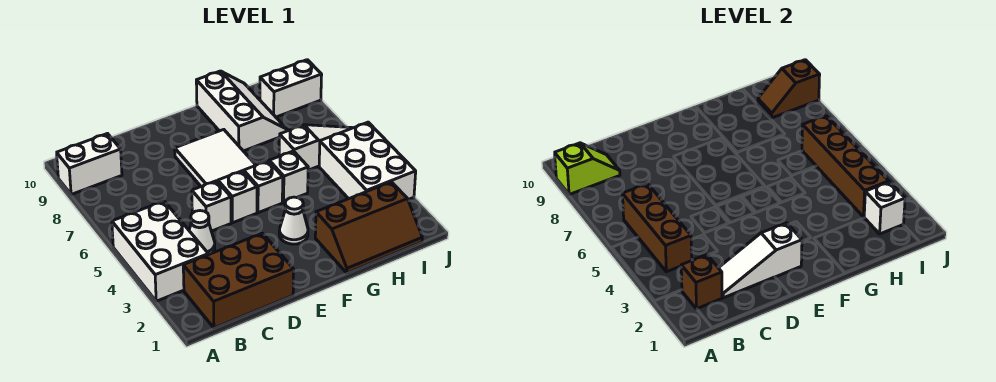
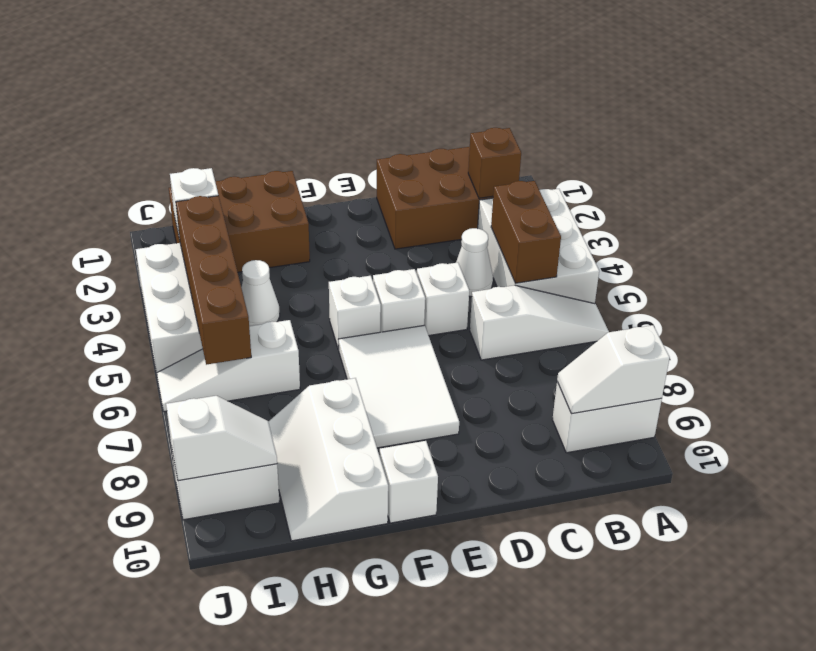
lime 1x2 slope [555,143,620,195] -> white 1x2 slope [557,325,670,414]
brown 1x3 brick [622,184,692,272] -> brown 1x2 brick [491,181,561,283]
white 1x3 slope [719,223,802,298] -> white 1x3 slope moved to [470,285,609,360]
white 1x1 cone [279,197,308,244] -> white 1x1 cone moved to [241,260,280,326]
brown 2x3 slope [315,182,422,273] -> brown 2x3 brick [169,171,310,272]
white 1x1 brick [269,151,308,202] -> white 1x1 brick moved to [380,441,438,523]
brown 1x2 slope [758,60,820,118] -> white 1x2 slope [166,396,277,481]

